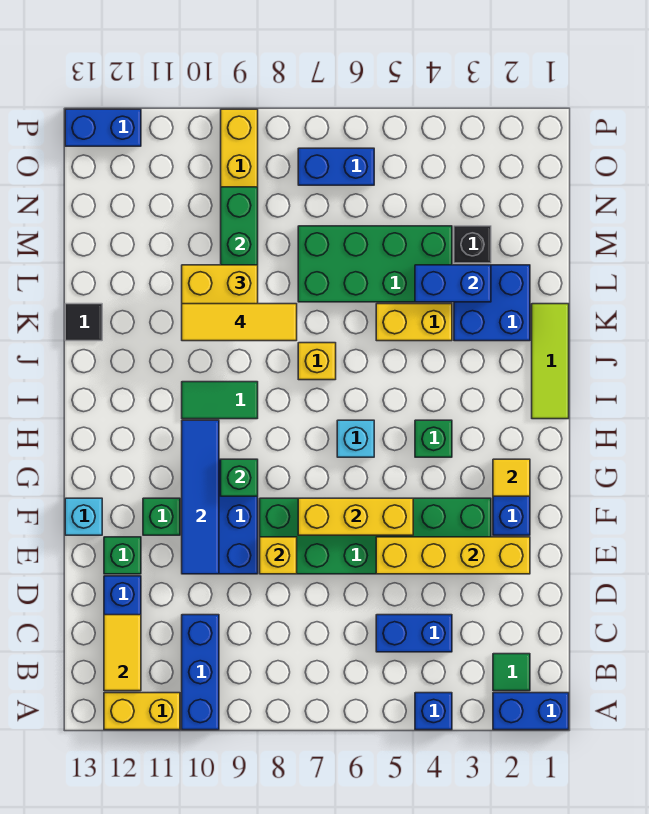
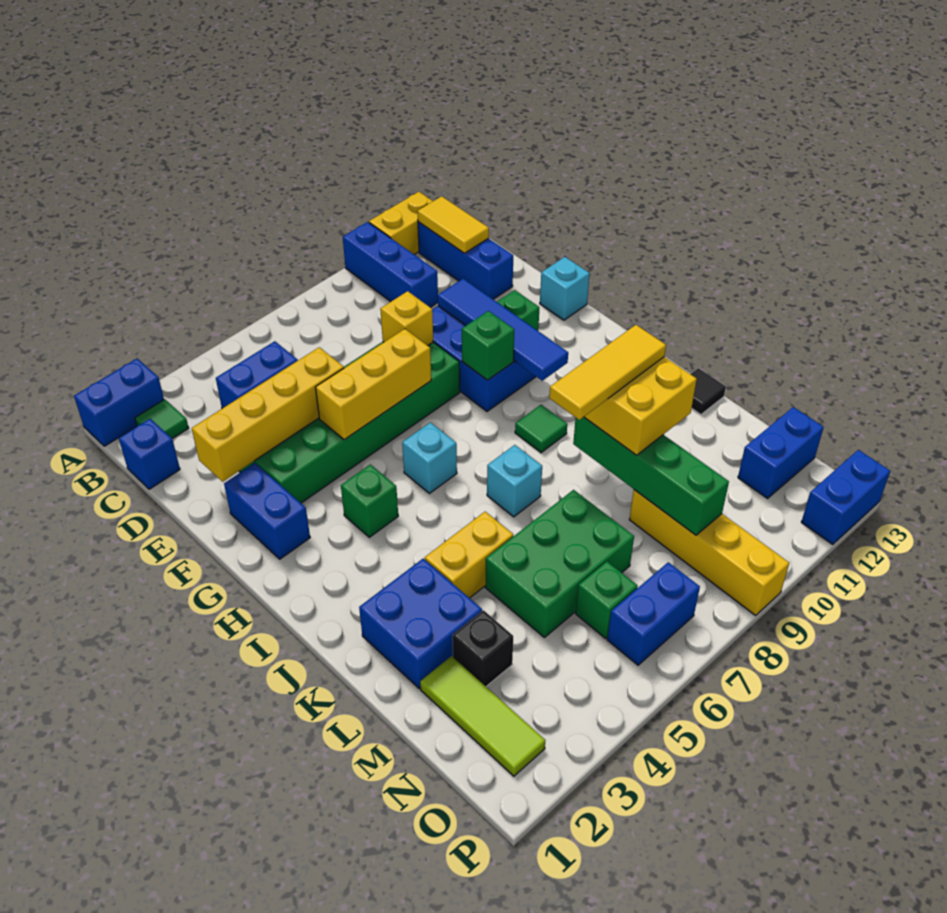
blue 1x1 brick [415,693,452,730] -> blue 1x1 brick moved to [119,419,180,489]
green 1x1 brick [104,537,141,574] -> green 1x1 brick moved to [576,561,638,638]
yellow 1x1 tile [493,459,530,496] -> none
lime 1x3 tile [532,304,569,419] -> lime 1x3 tile moved to [420,656,545,776]
green 1x2 tile [182,382,258,419] -> green 1x1 tile [515,405,567,453]
yellow 1x1 brick [298,343,336,380] -> cyan 1x1 brick [487,445,542,517]
blue 1x2 brick [415,265,491,302] -> blue 1x2 brick moved to [738,407,824,498]
green 2x4 brick [298,226,452,302] -> green 2x3 brick [485,490,634,637]

